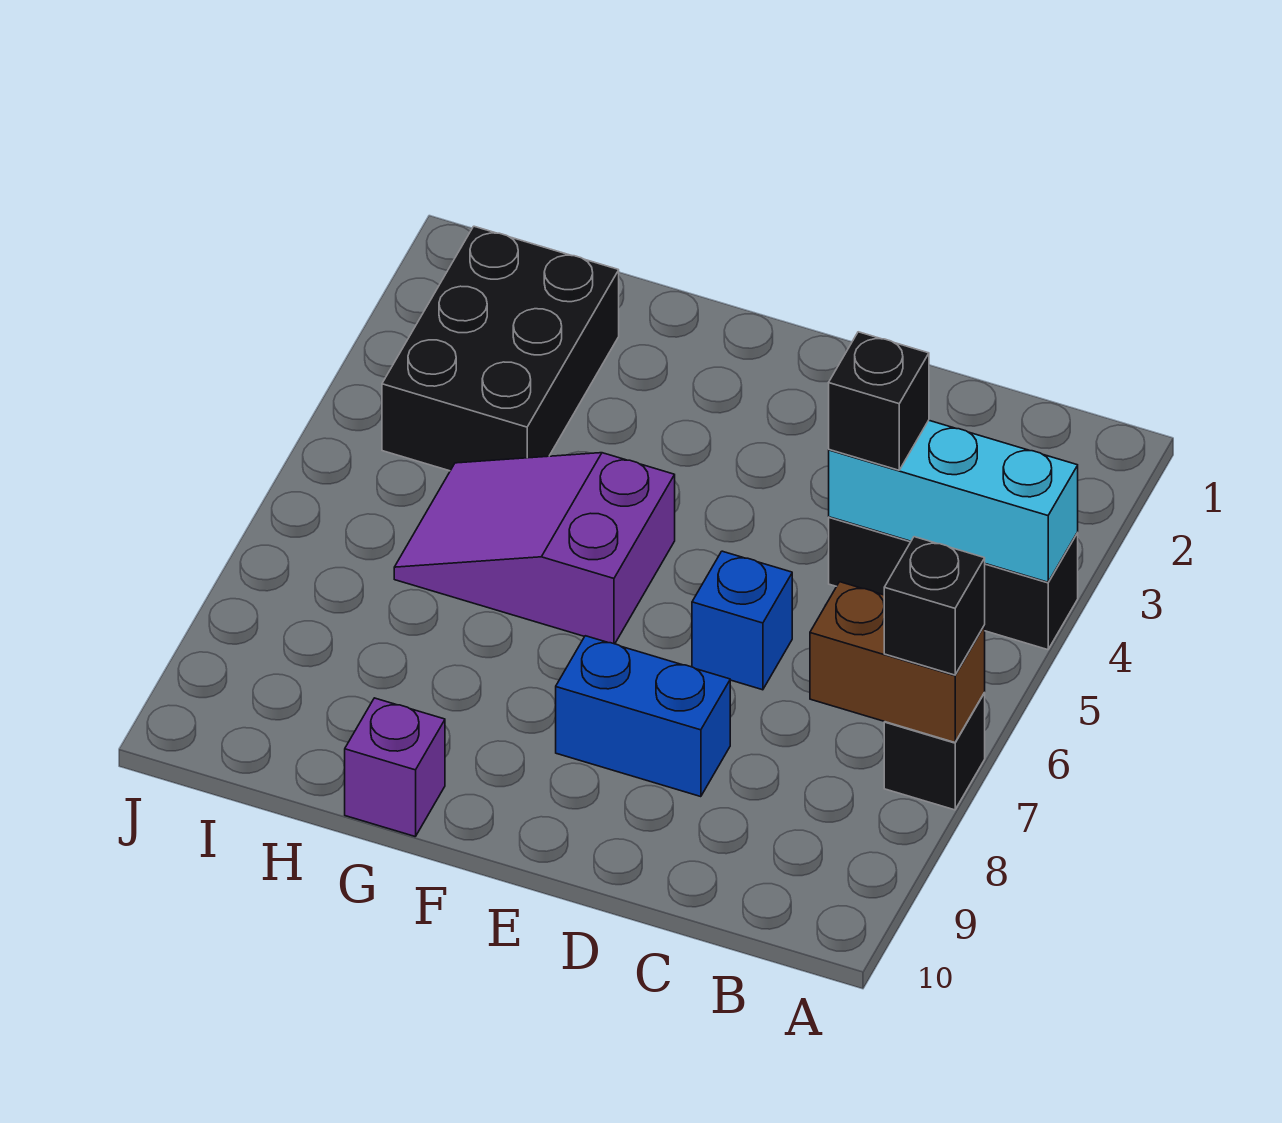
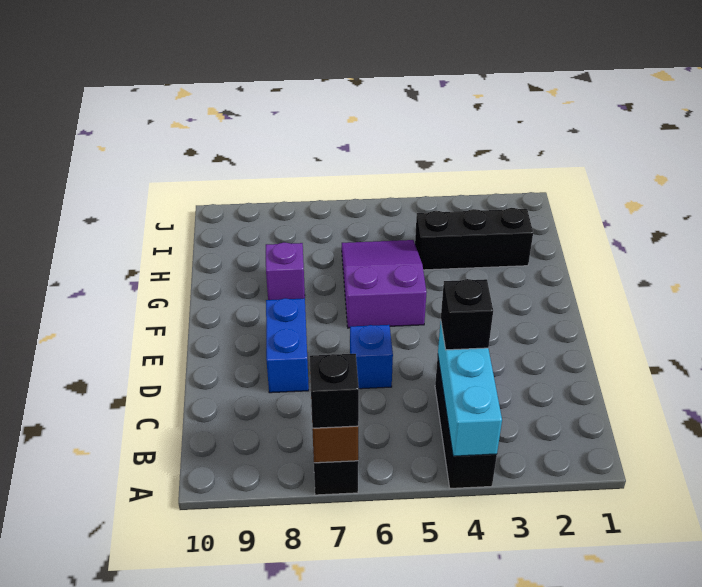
purple 1x1 brick [345,698,445,837] -> purple 1x1 brick moved to [266,242,305,300]
black 2x3 brick [382,226,619,471] -> black 1x3 brick [415,208,533,270]

